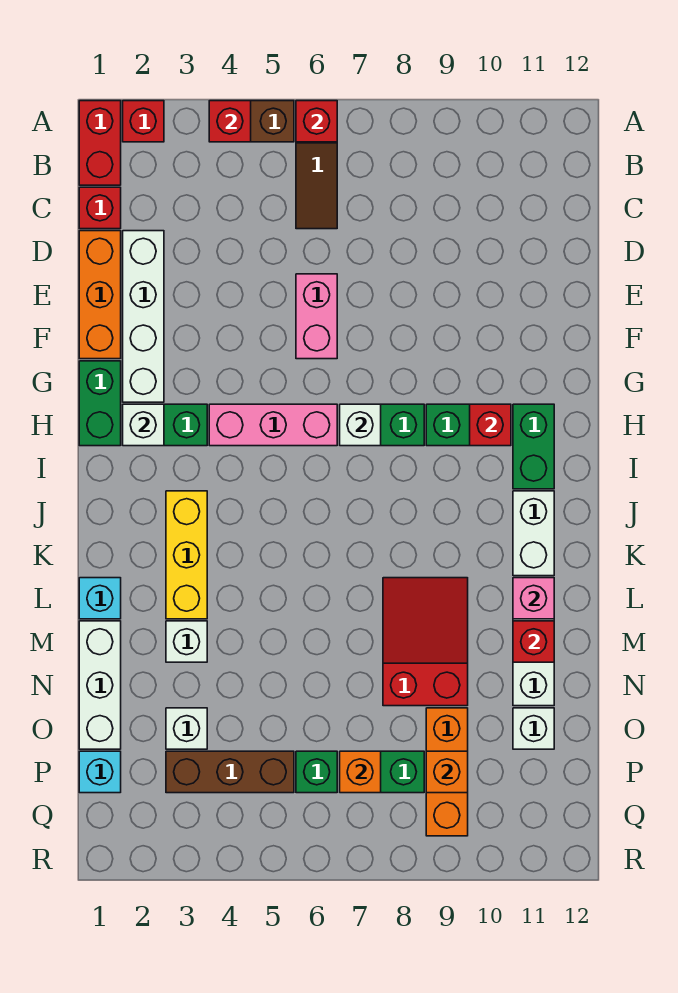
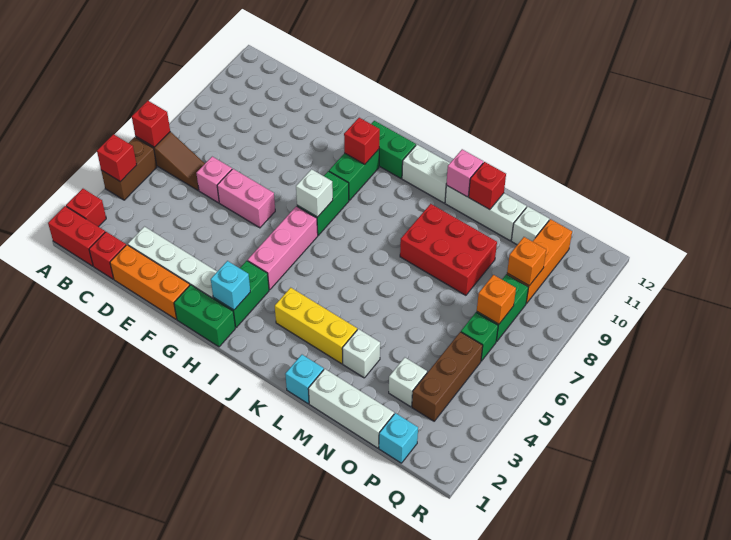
none -> pink 1x1 brick [196,157,232,203]
white 1x1 brick [123,404,164,446] -> cyan 1x1 brick [211,261,250,310]
red 2x3 slope [383,578,468,706] -> red 2x3 brick [400,204,497,295]
orange 1x3 brick [426,708,468,836] -> orange 1x3 brick turned to [507,219,572,303]

